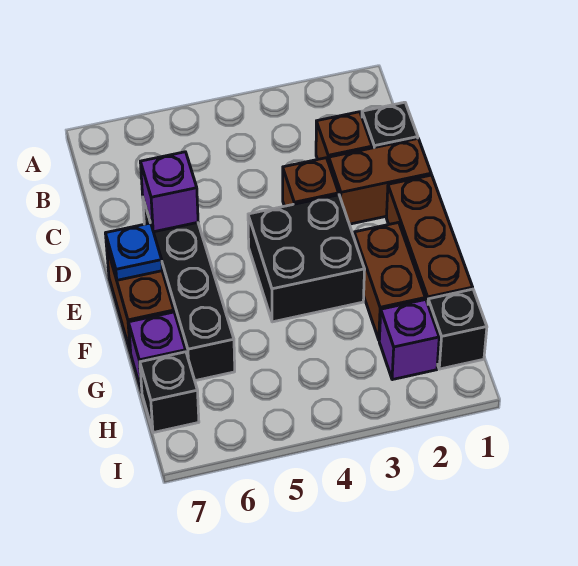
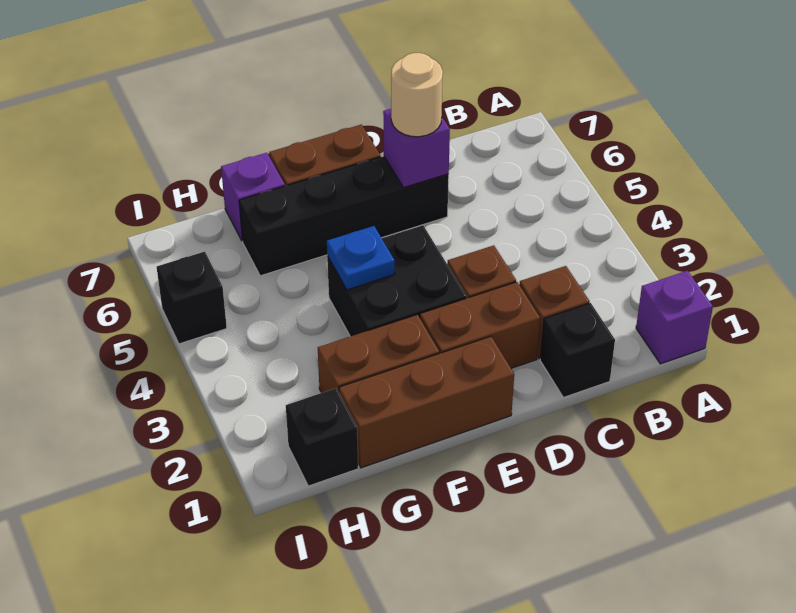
brown 1x2 brick [329,139,431,224] -> brown 1x2 brick turned to [420,282,540,368]
none -> tan 1x1 round brick [391,53,443,137]
blue 1x1 plate [105,223,162,280] -> blue 1x1 plate moved to [327,226,395,290]
purple 1x1 brick [379,299,439,380] -> purple 1x1 brick moved to [636,271,713,364]
black 1x1 brick [140,352,199,433] -> black 1x1 brick moved to [157,252,227,344]

